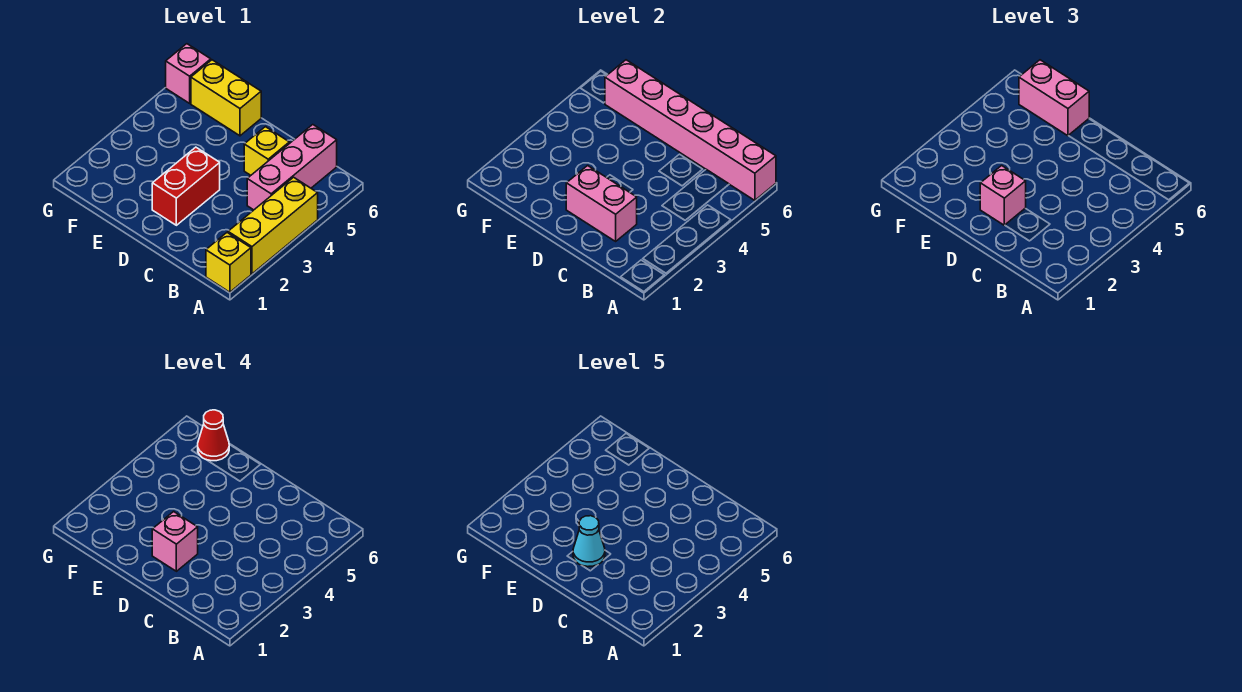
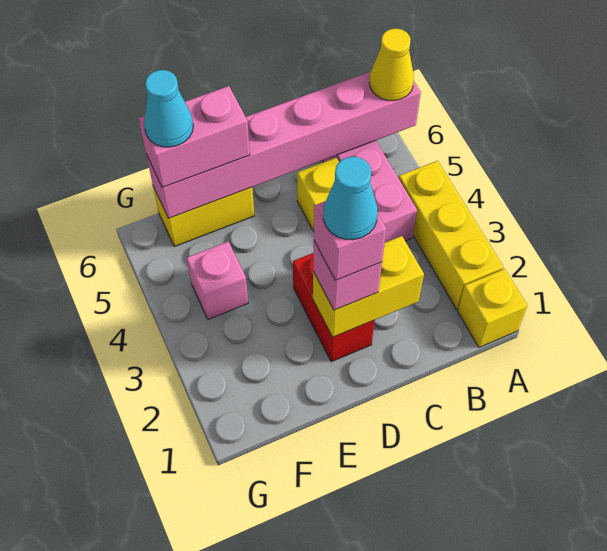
none -> yellow 1x1 cone [369,29,414,101]
pink 1x2 brick [566,166,637,241] -> yellow 1x2 brick [313,236,424,337]
red 1x1 cone [198,410,229,461] -> cyan 1x1 cone [144,70,193,147]
pink 1x1 brick [166,44,211,103] -> pink 1x1 brick moved to [187,242,248,319]

